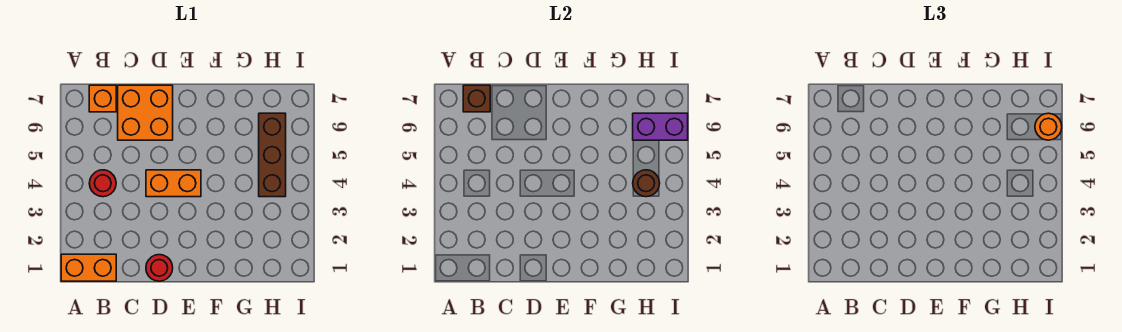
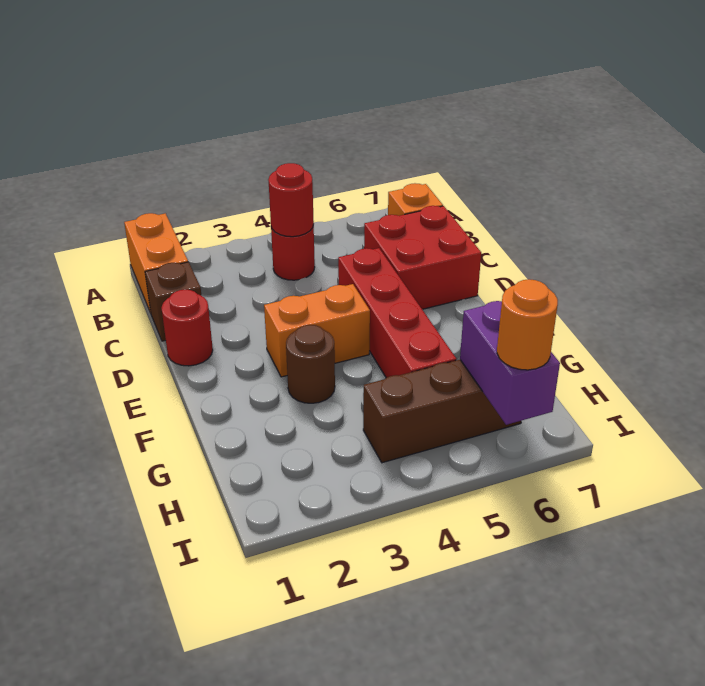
none -> red 1x1 round brick [268,163,314,237]
brown 1x1 brick [463,85,490,112] -> brown 1x1 brick moved to [145,262,201,341]
orange 2x2 brick [118,85,173,140] -> red 2x2 brick [364,206,481,309]
orange 1x2 brick [146,170,201,197] -> orange 1x2 brick turned to [264,284,370,377]
none -> red 1x4 brick [338,248,457,378]
brown 1x1 round brick [633,170,660,197] -> brown 1x1 round brick moved to [286,325,335,403]

